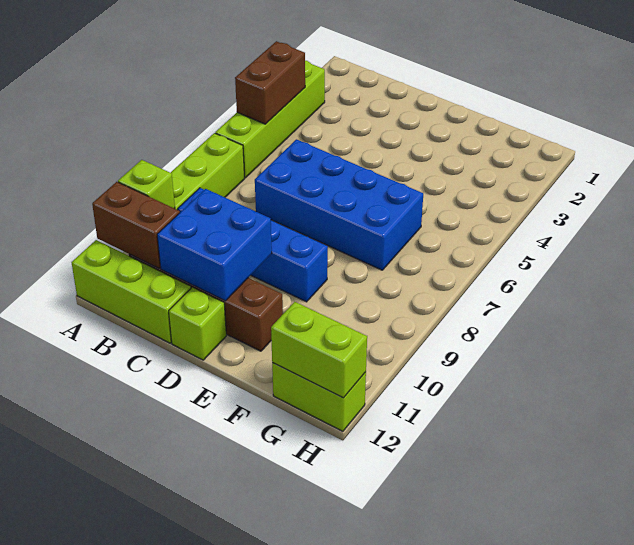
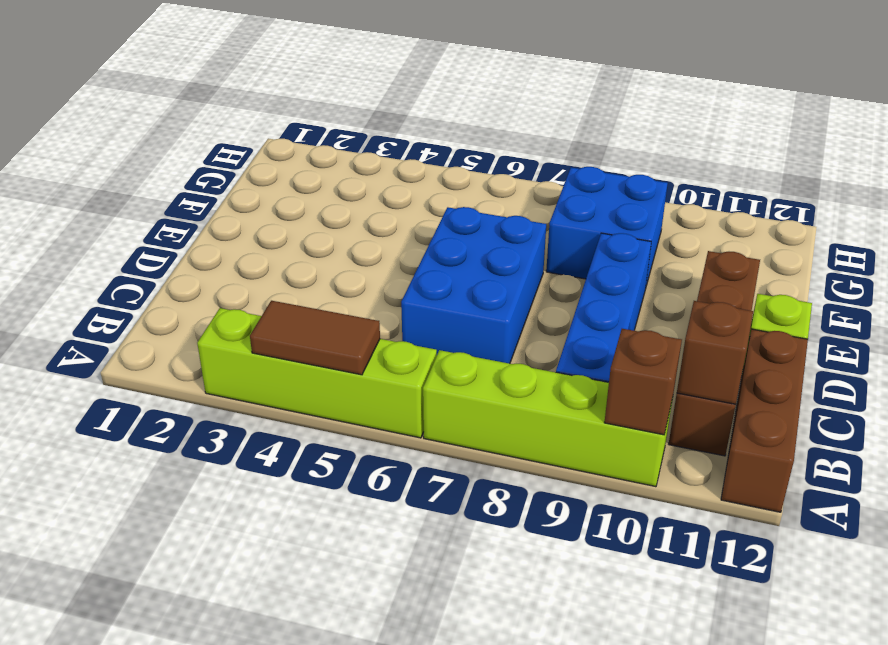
brown 1x2 brick [235,41,305,124] -> brown 1x2 tile [250,301,380,375]
lime 1x1 brick [118,160,175,209] -> brown 1x1 brick [604,329,682,435]
brown 1x2 brick [92,182,180,268] -> brown 1x1 brick [677,301,753,404]
lime 1x3 brick [72,240,191,343] -> brown 1x3 brick [721,329,808,512]
blue 2x4 brick [255,139,423,270] -> blue 2x3 brick [401,207,546,364]
blue 2x2 brick [157,189,272,301] -> blue 2x2 brick moved to [546,167,668,289]
lime 1x2 brick [272,363,366,431] -> none
lime 1x2 brick [271,302,367,398] -> none

